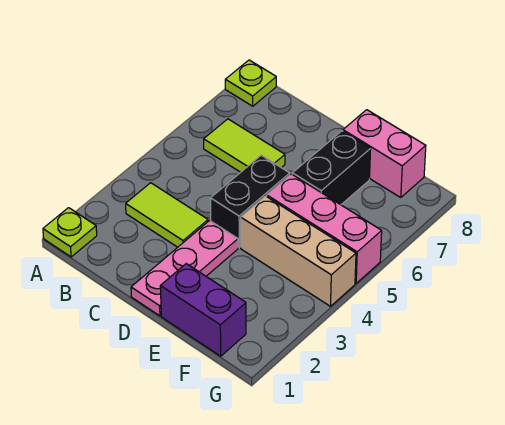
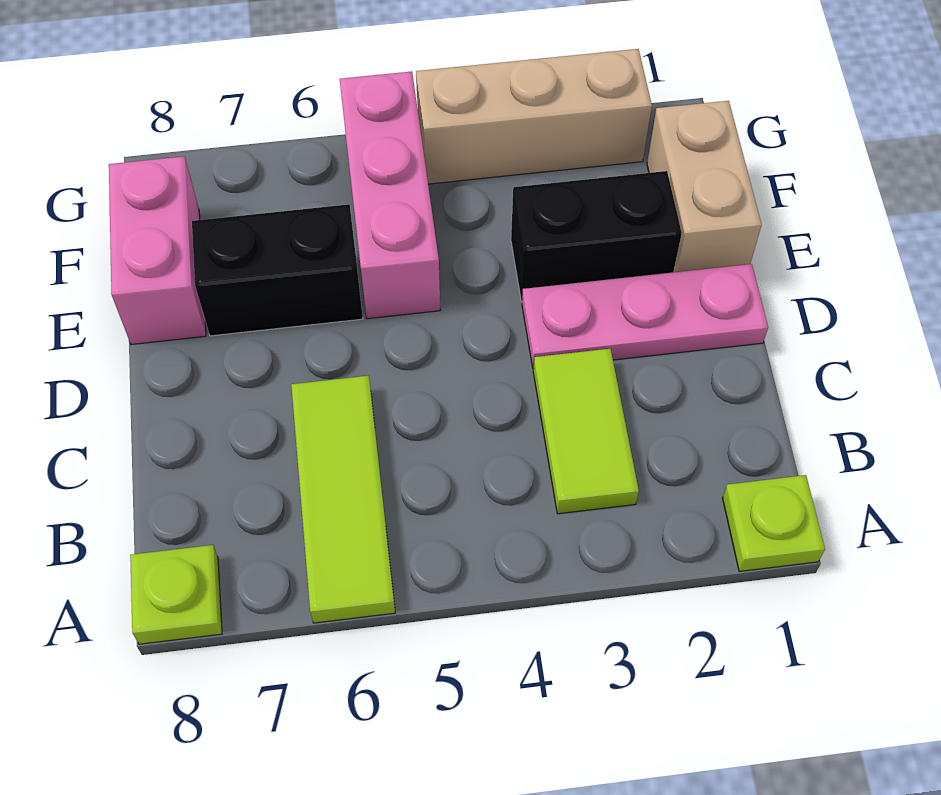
lime 1x2 tile [204,119,285,172] -> lime 1x3 tile [291,376,395,623]
black 1x2 brick [211,155,290,248] -> black 1x2 brick moved to [511,171,682,301]
purple 1x2 brick [160,264,246,356] -> tan 1x2 brick [647,101,762,272]
tan 1x3 brick [241,196,356,306] -> tan 1x3 brick turned to [416,49,652,184]

